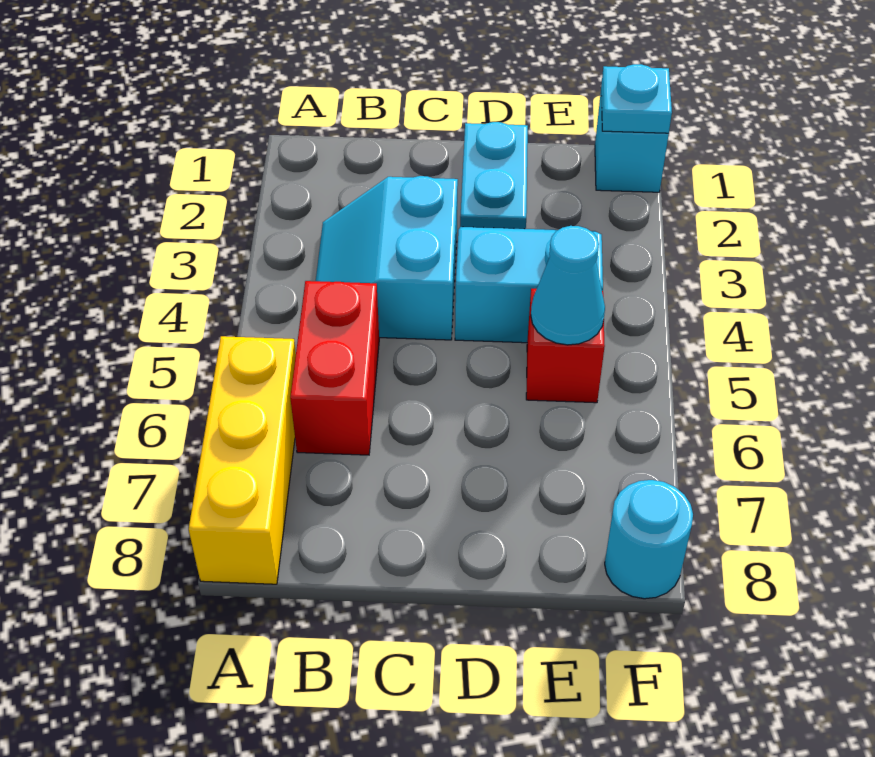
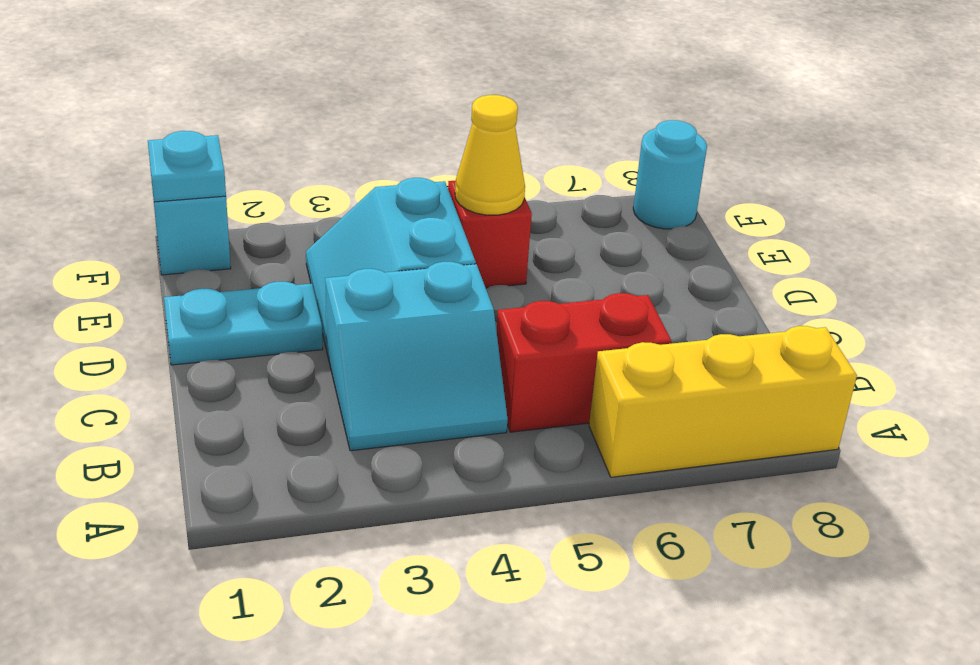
cyan 1x1 cone [531,226,605,345] -> yellow 1x1 cone [455,95,525,215]

